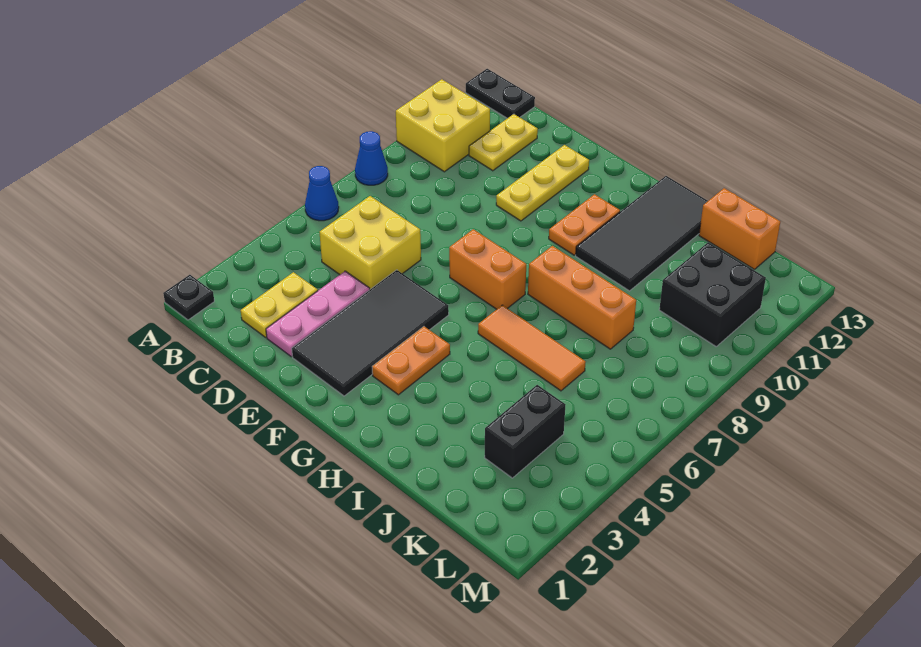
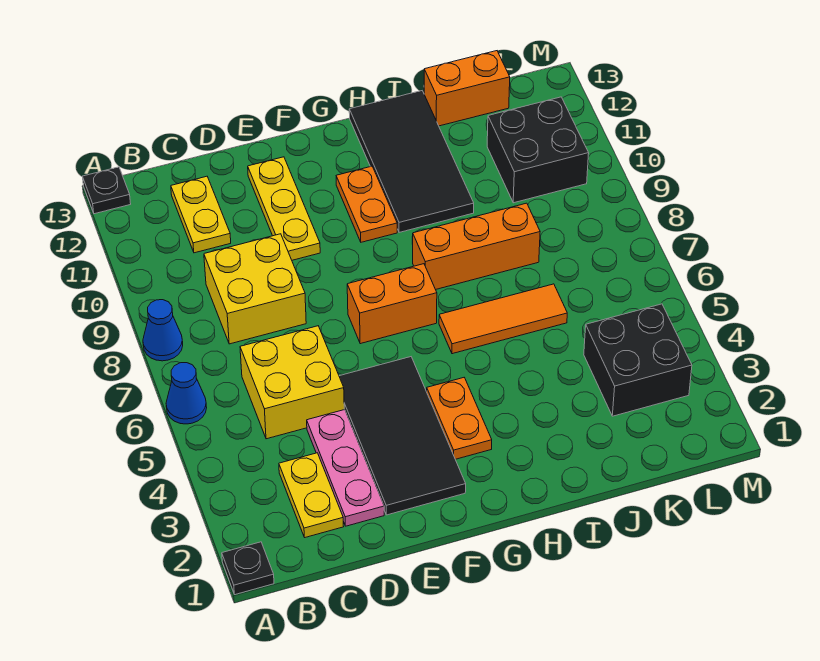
yellow 2x2 brick [396,79,490,172] -> yellow 2x2 brick moved to [204,234,306,344]
black 1x2 plate [466,69,535,118] -> black 1x1 plate [82,167,131,214]
black 1x2 brick [485,385,565,478] -> black 2x2 brick [584,304,692,416]

